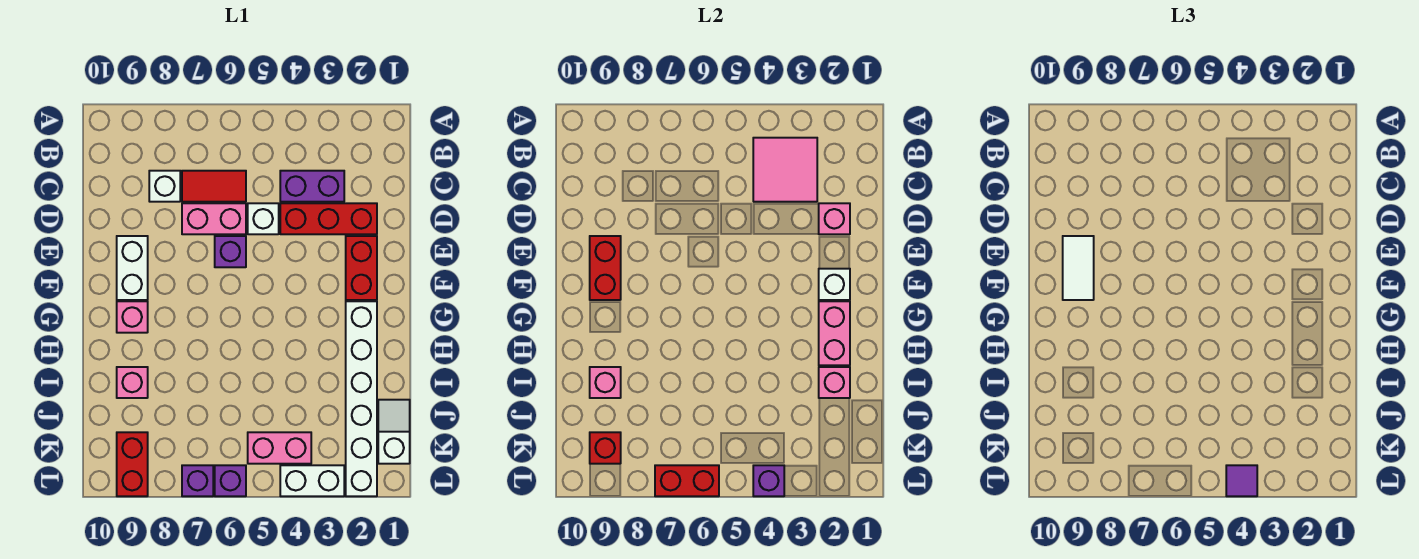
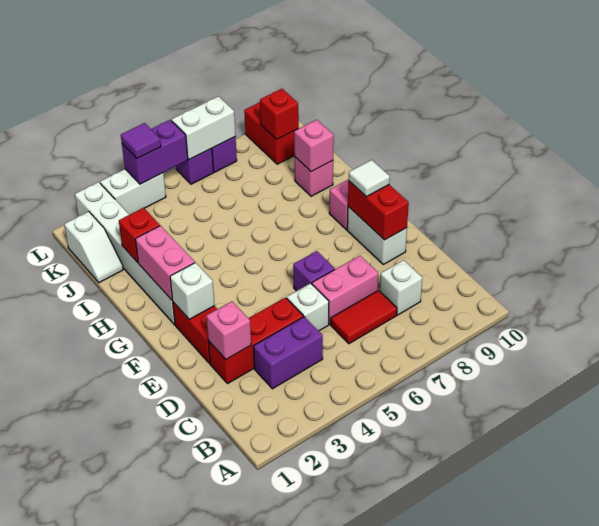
pink 2x2 tile [753,138,817,202] -> none
white 1x2 tile [1063,236,1094,300] -> white 1x1 tile [349,160,390,197]
pink 1x1 brick [819,367,850,398] -> red 1x1 brick [119,208,160,263]
pink 1x2 brick [248,432,311,464] -> none
purple 1x1 brick [753,465,784,496] -> purple 1x2 brick [122,120,188,184]
red 1x2 brick [655,465,719,496] -> white 1x2 brick [171,96,235,160]

